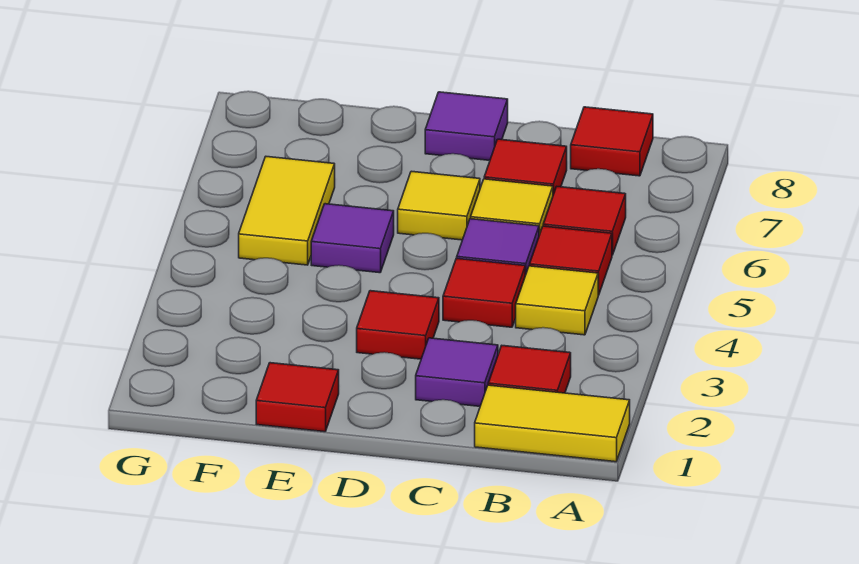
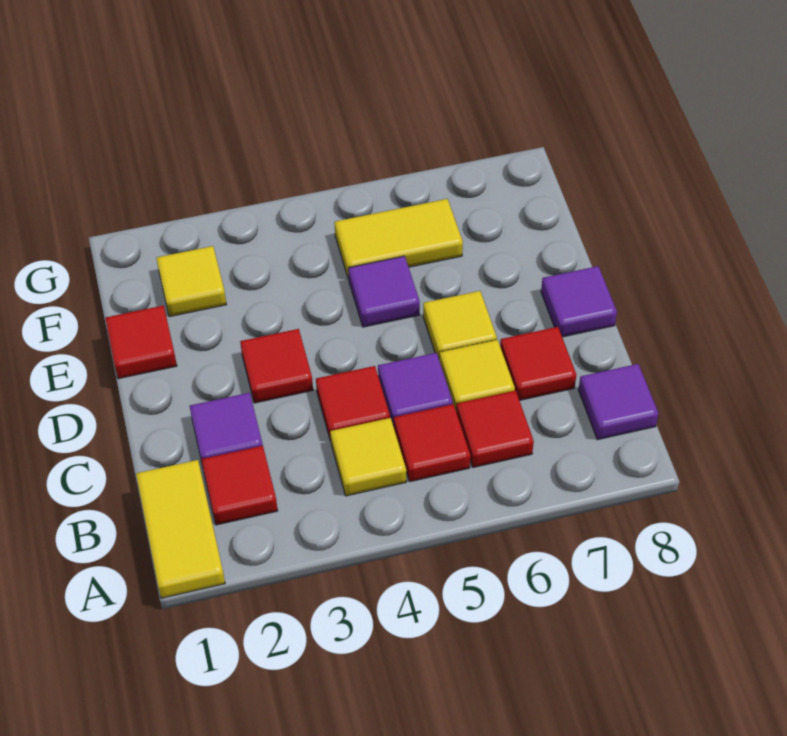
red 1x1 tile [571,107,653,176] -> purple 1x1 tile [578,364,659,440]
none -> yellow 1x1 tile [156,246,226,317]

